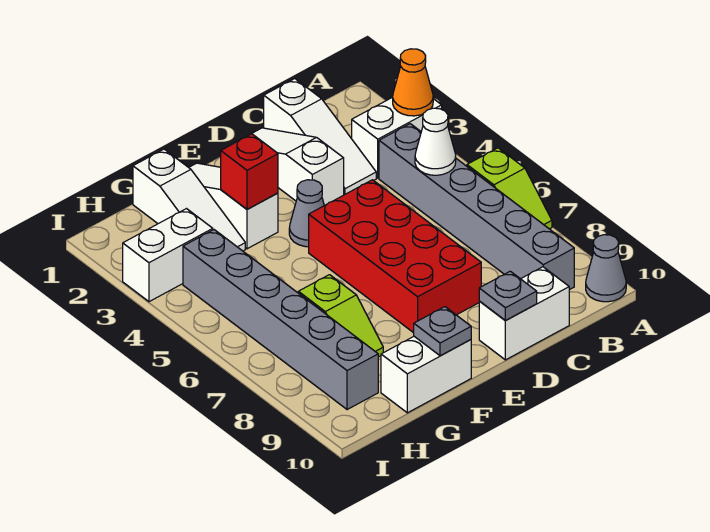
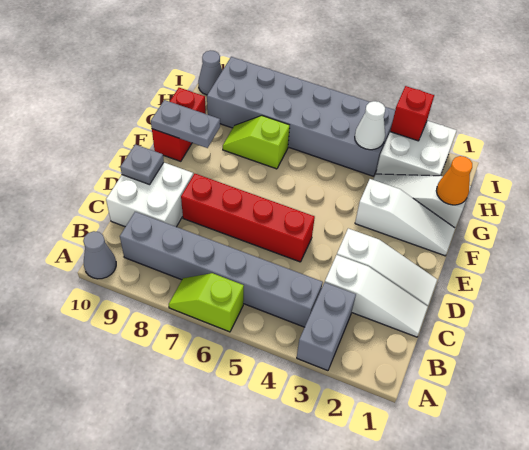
white 1x2 brick [352,97,442,178] -> grey 1x2 brick [297,282,356,371]
orange 1x1 cone [393,49,433,116] -> orange 1x1 cone moved to [436,156,472,205]
white 1x1 cone [415,108,456,175] -> white 1x1 cone moved to [355,101,385,150]
white 1x3 slope [264,79,376,195] -> white 1x3 slope turned to [325,255,428,337]
white 1x2 brick [479,267,569,360] -> white 2x2 brick [106,163,193,227]
red 2x4 brick [309,180,481,333] -> red 1x4 brick [181,174,315,262]
grey 1x1 cone [289,180,324,247] -> grey 1x1 cone moved to [198,50,222,95]
red 1x1 brick [221,134,278,209] -> red 1x1 brick moved to [390,86,434,141]
white 1x2 brick [381,337,471,413] -> red 1x2 brick [152,88,206,161]
grey 1x1 plate [414,307,471,356] -> grey 1x2 plate [151,100,220,148]
white 1x2 brick [123,209,213,302] -> white 2x2 brick [376,121,457,176]
grey 1x6 brick [183,230,378,410] -> grey 2x6 brick [207,57,395,176]

